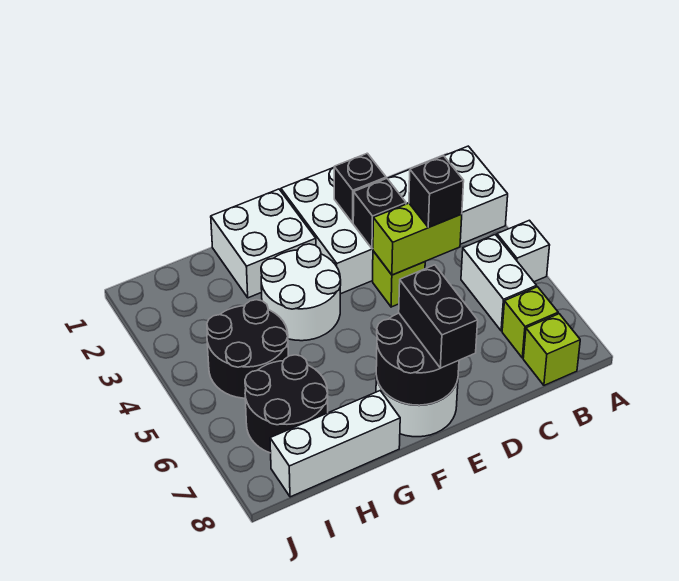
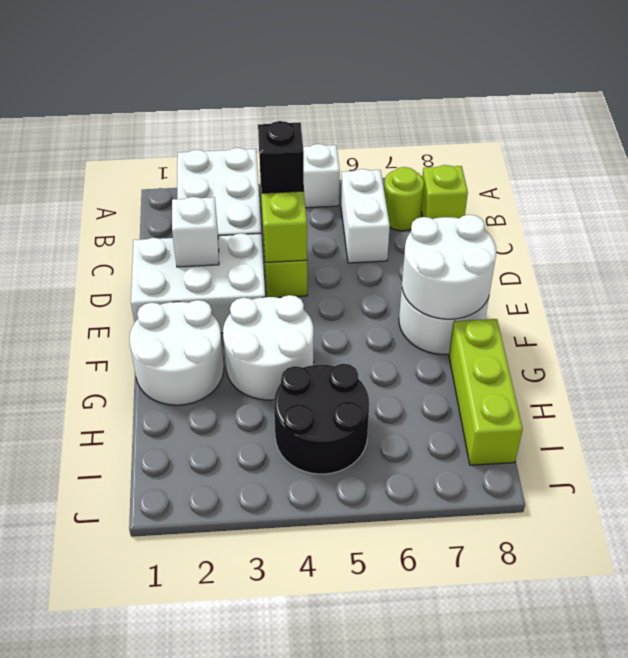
white 1x2 brick [461,235,537,331] -> white 1x2 brick turned to [341,169,390,263]
lime 1x1 brick [502,287,558,358] -> lime 1x1 round brick [384,167,424,231]
black 1x1 brick [334,153,386,223] -> white 1x1 brick [172,197,219,267]
black 1x1 brick [353,178,406,249] -> none
black 2x2 round brick [376,313,459,405] -> white 2x2 round brick [402,215,496,319]
black 1x2 brick [399,265,478,368] -> none
white 2x2 brick [211,189,316,298] -> white 2x2 round brick [129,300,224,405]
white 1x3 brick [270,391,400,497] -> lime 1x3 brick [449,319,523,465]
black 2x2 round brick [245,355,328,453] -> none

